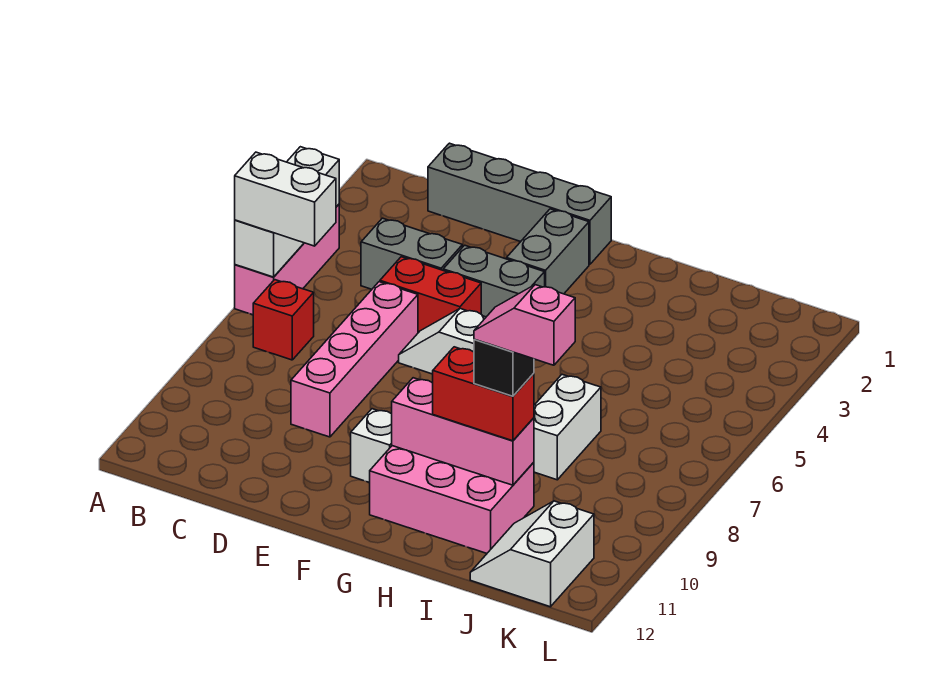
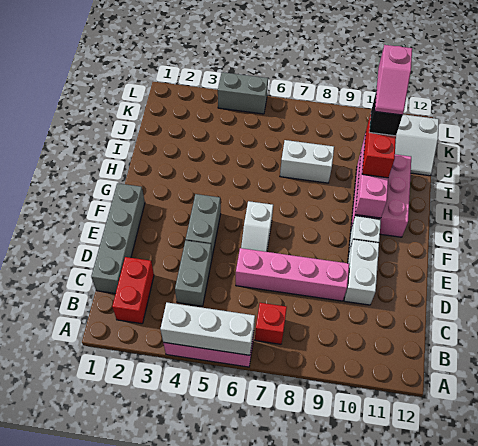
white 1x2 brick [235,152,336,246] -> white 1x2 brick moved to [344,239,379,305]
red 1x2 brick [380,257,481,333] -> red 1x2 brick moved to [112,257,154,324]
grey 1x2 brick [507,209,589,294] -> grey 1x2 brick moved to [218,72,268,114]

